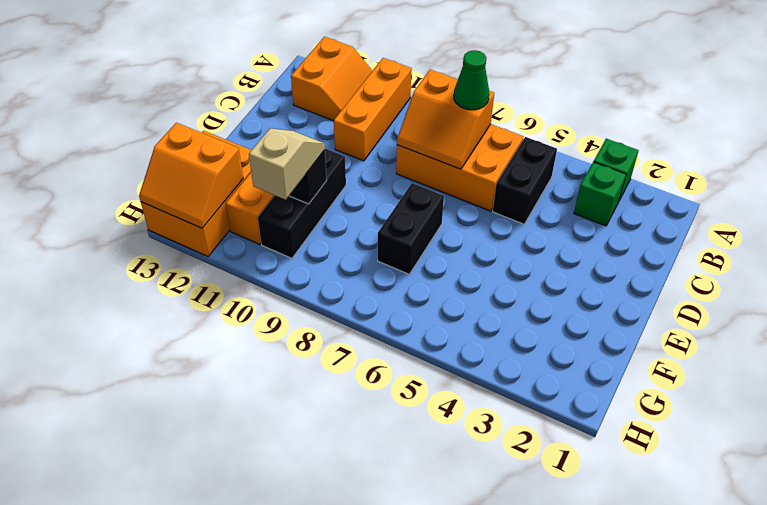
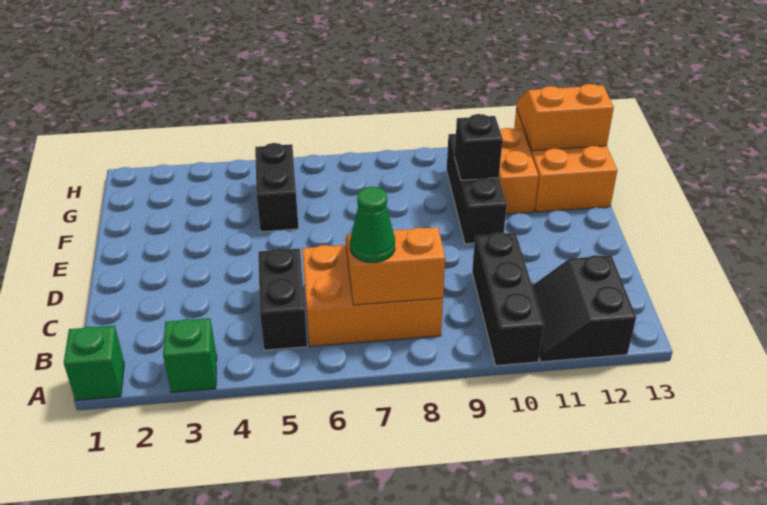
orange 1x3 brick [334,58,412,161] -> black 1x3 brick [472,232,544,366]
orange 2x2 slope [291,37,372,121] -> black 2x2 slope [532,255,636,362]
green 1x1 brick [574,162,626,226] -> green 1x1 brick moved to [64,326,124,401]
black 1x2 brick [378,183,444,274] -> black 1x2 brick moved to [255,143,299,232]
tan 1x2 slope [249,128,325,200] -> none

